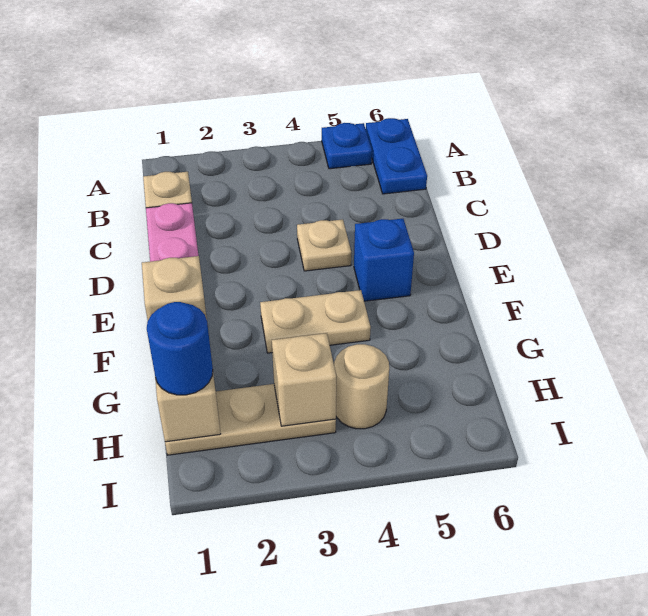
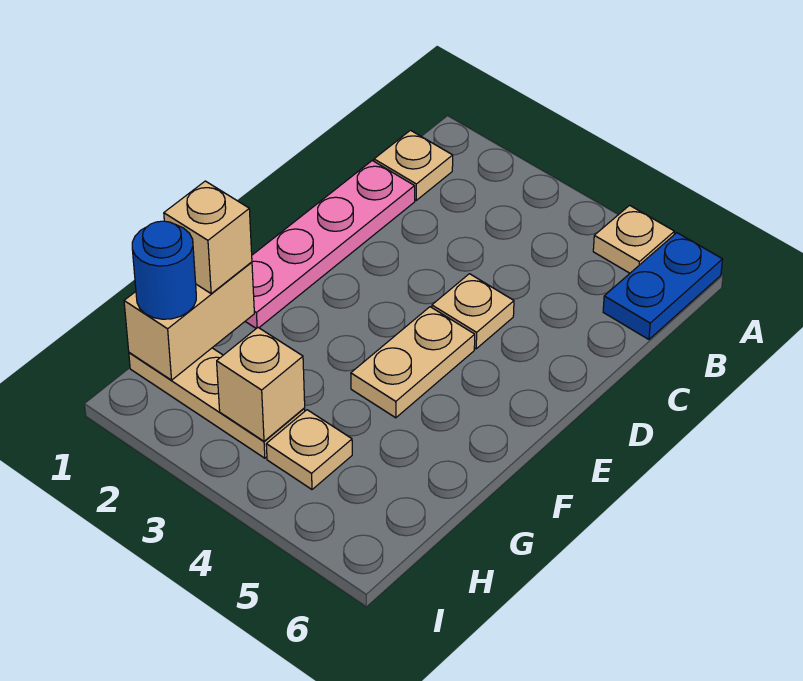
blue 1x1 plate [322,123,372,169] -> tan 1x1 plate [593,205,674,273]
blue 1x1 brick [354,219,414,301] -> none
tan 1x2 plate [260,290,371,353] -> tan 1x2 plate turned to [351,307,475,418]
tan 1x1 round brick [334,344,389,429] -> tan 1x1 plate [266,410,352,489]

